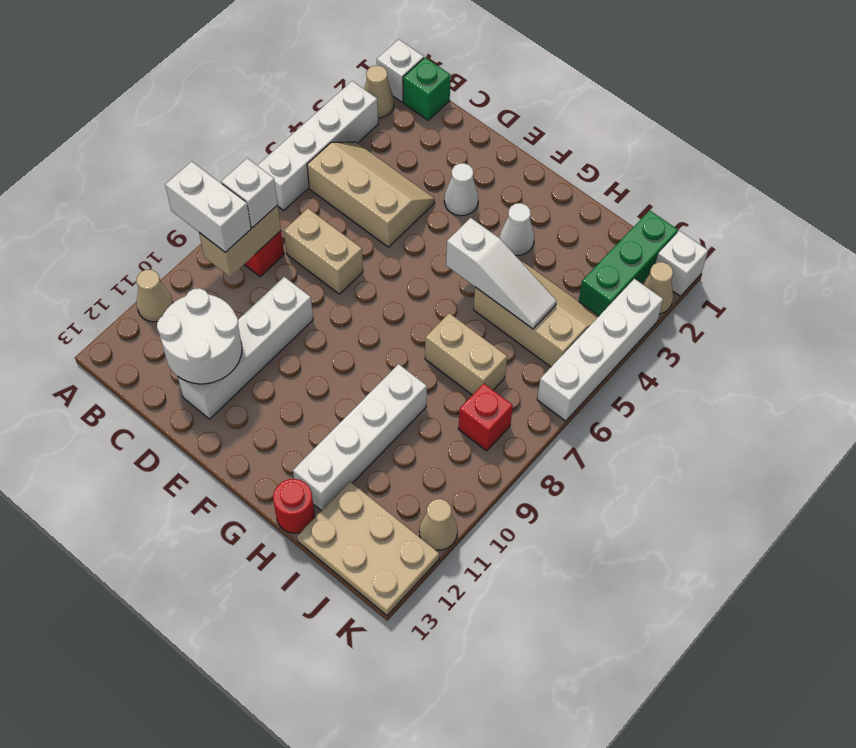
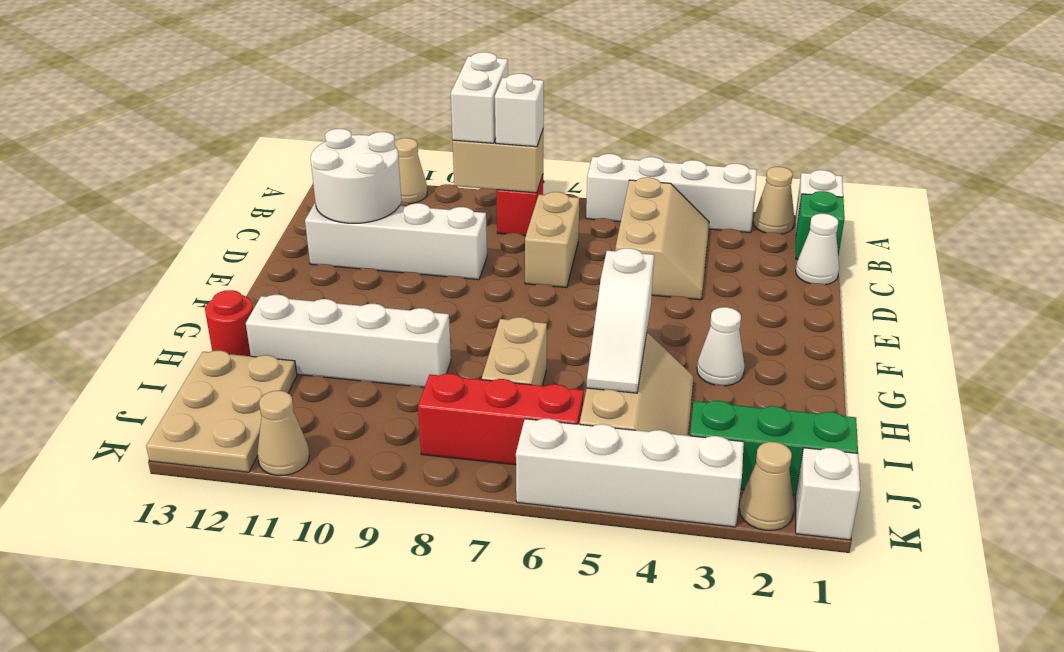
white 1x1 cone [444,163,478,216] -> white 1x1 cone moved to [796,214,839,285]
red 1x1 brick [458,383,513,451] -> red 1x3 brick [418,374,584,465]

